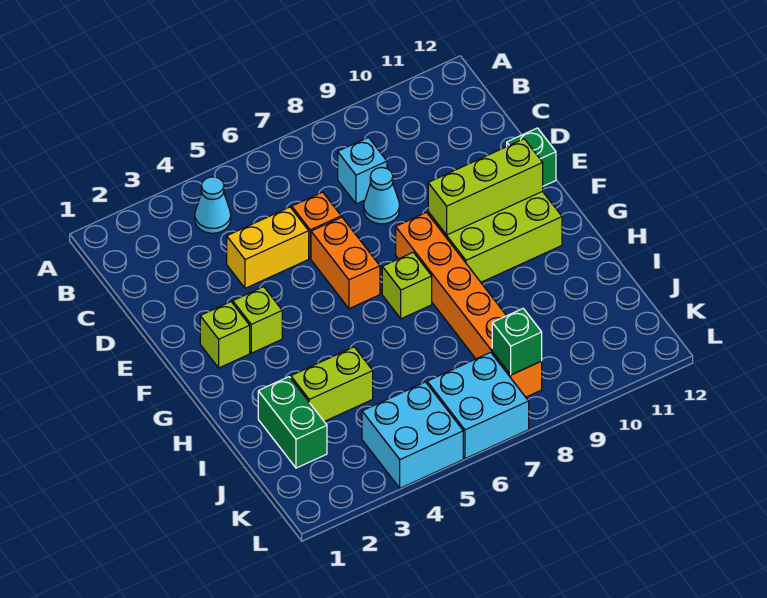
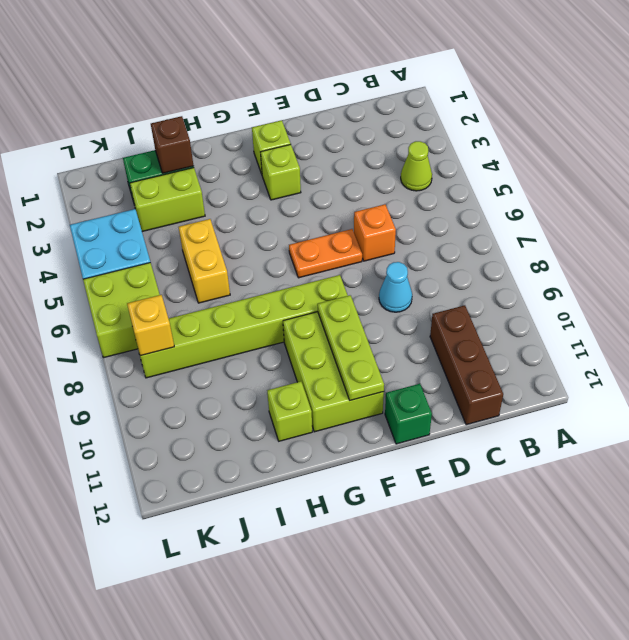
cyan 1x1 cone [195,177,231,233] -> lime 1x1 cone [401,141,432,191]
cyan 1x1 brick [338,138,387,204] -> none
none -> brown 1x3 brick [430,305,503,425]
yellow 1x2 brick [227,207,309,288] -> yellow 1x2 brick moved to [179,219,230,303]
orange 1x2 brick [311,217,380,309] -> orange 1x2 plate [289,229,362,278]
orange 1x6 brick [396,213,542,397] -> lime 1x6 brick [136,275,348,378]
lime 1x3 brick [428,139,543,235] -> lime 1x3 plate [317,295,384,400]
lime 1x1 brick [382,252,432,319] -> lime 1x1 brick moved to [267,381,312,441]
none -> brown 1x1 brick [151,116,194,173]
lime 1x2 brick [291,347,373,421] -> lime 1x2 brick turned to [130,168,205,232]
cyan 2x2 brick [427,352,529,459] -> lime 2x2 brick [83,263,160,358]
green 1x1 brick [492,309,542,375] -> yellow 1x1 brick [127,295,174,356]

